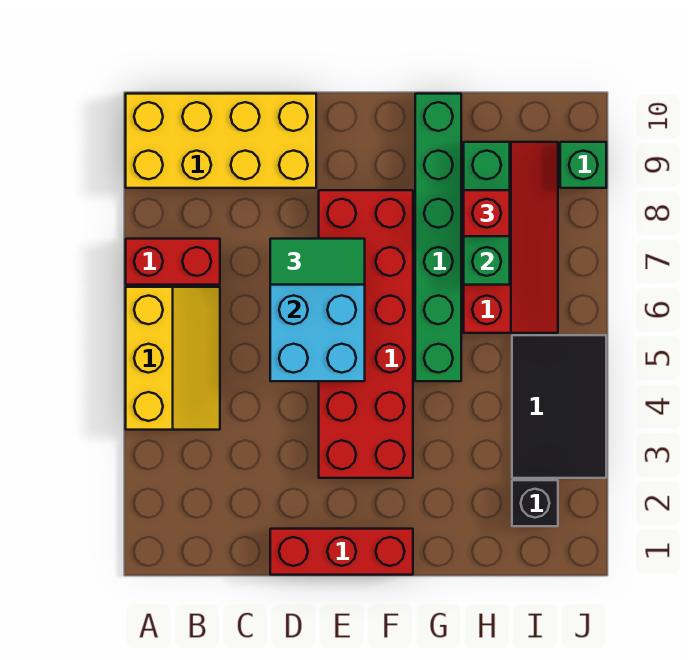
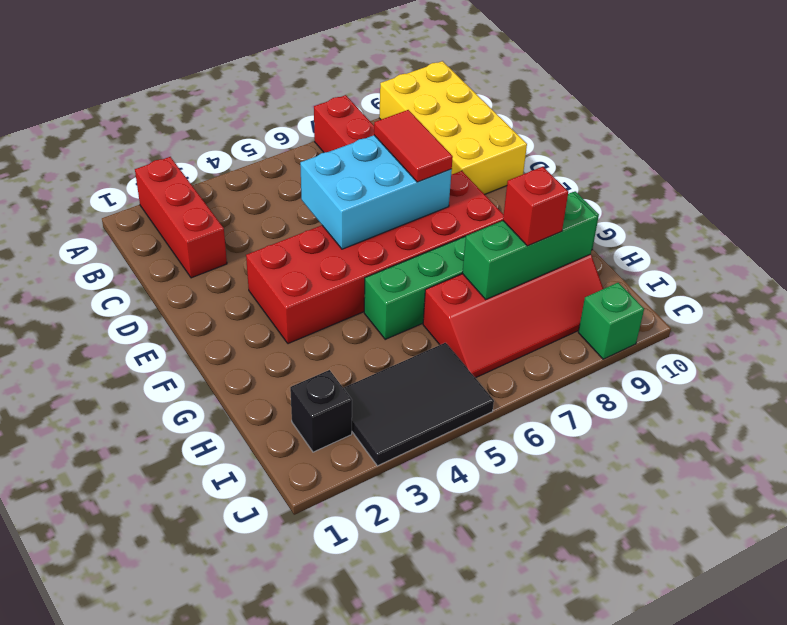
yellow 2x3 slope [126,287,220,430] -> none
red 1x3 brick [270,529,413,575] -> red 1x3 brick moved to [135,157,227,278]
green 1x2 tile [270,239,365,285] -> red 1x2 tile [374,110,453,182]

